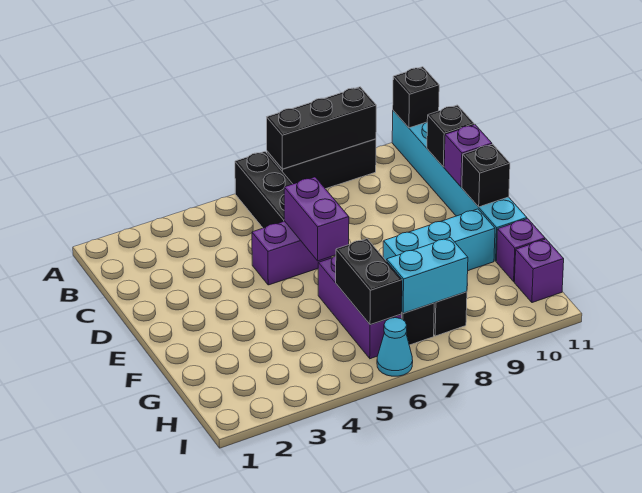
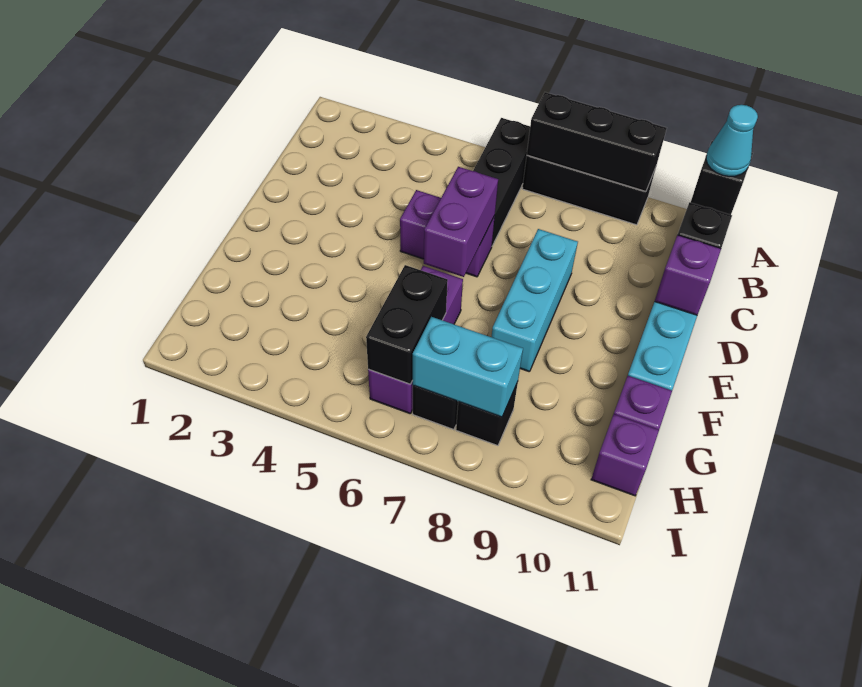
black 1x1 brick [462,144,510,207] -> none
cyan 1x3 brick [383,209,495,271] -> cyan 1x3 brick turned to [492,229,578,372]
cyan 1x1 cone [377,318,413,376] -> cyan 1x1 cone moved to [706,105,758,176]

